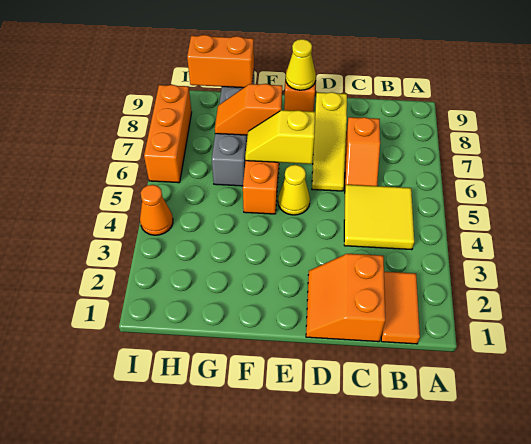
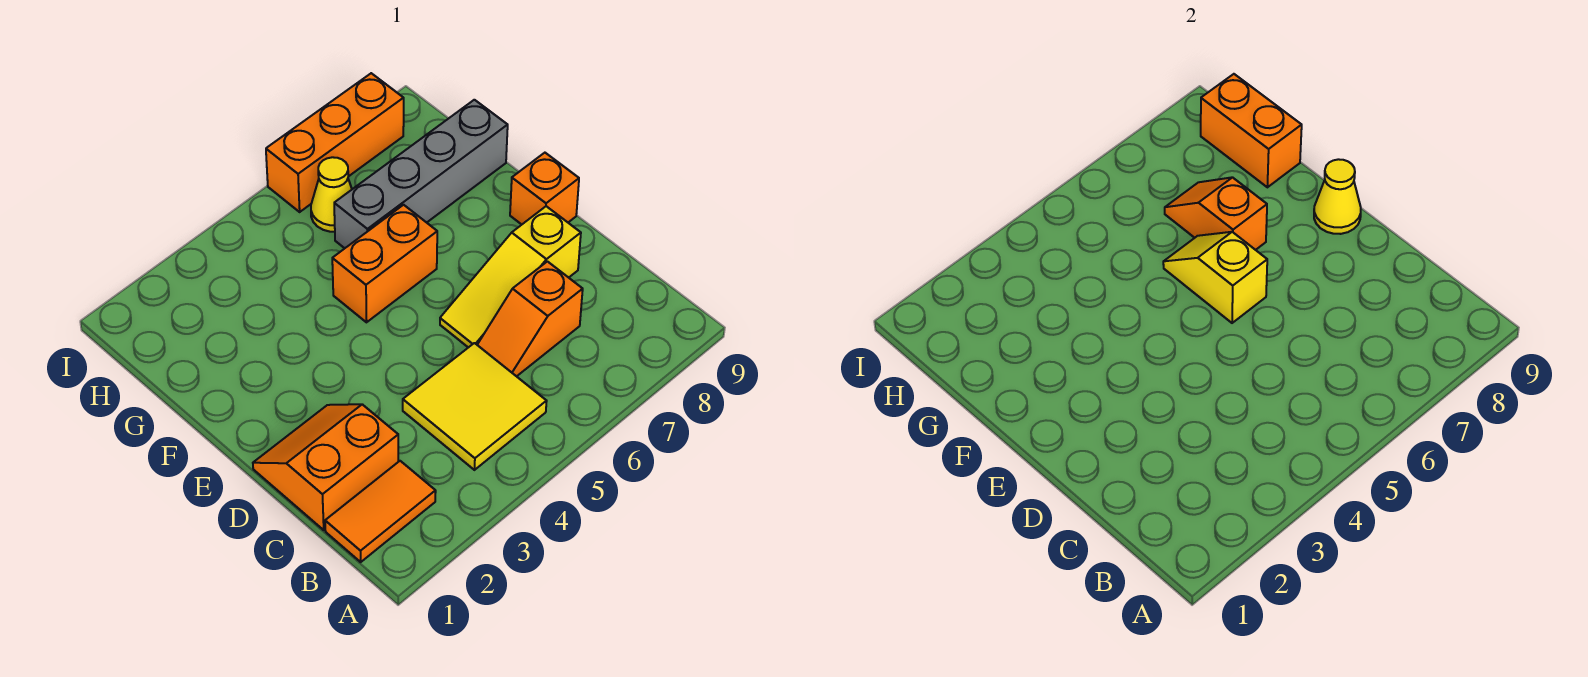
yellow 1x1 cone [278,165,310,215] -> yellow 1x1 cone moved to [311,157,352,232]
orange 1x1 cone [140,185,173,235] -> none

